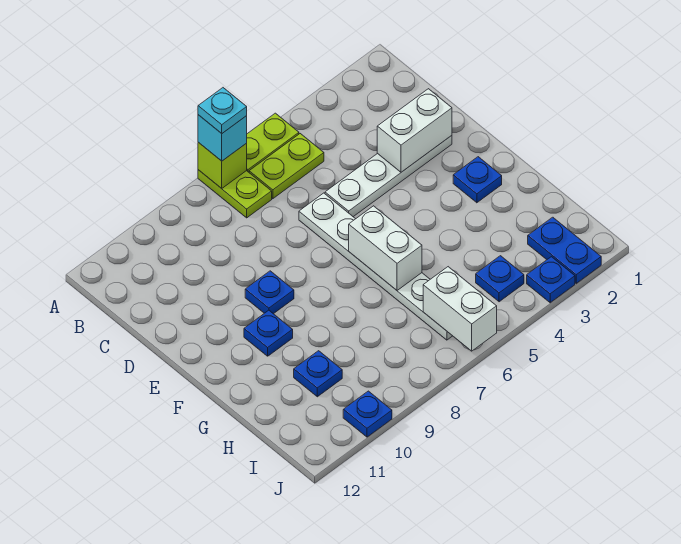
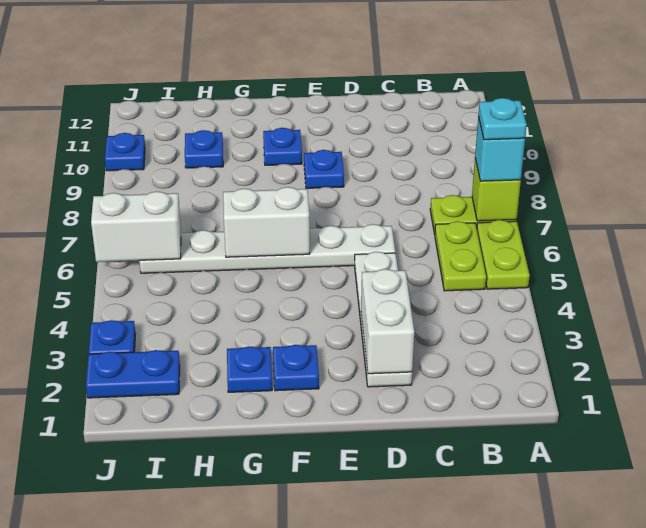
blue 1x1 plate [476,256,524,302] -> blue 1x1 plate moved to [227,346,272,392]

